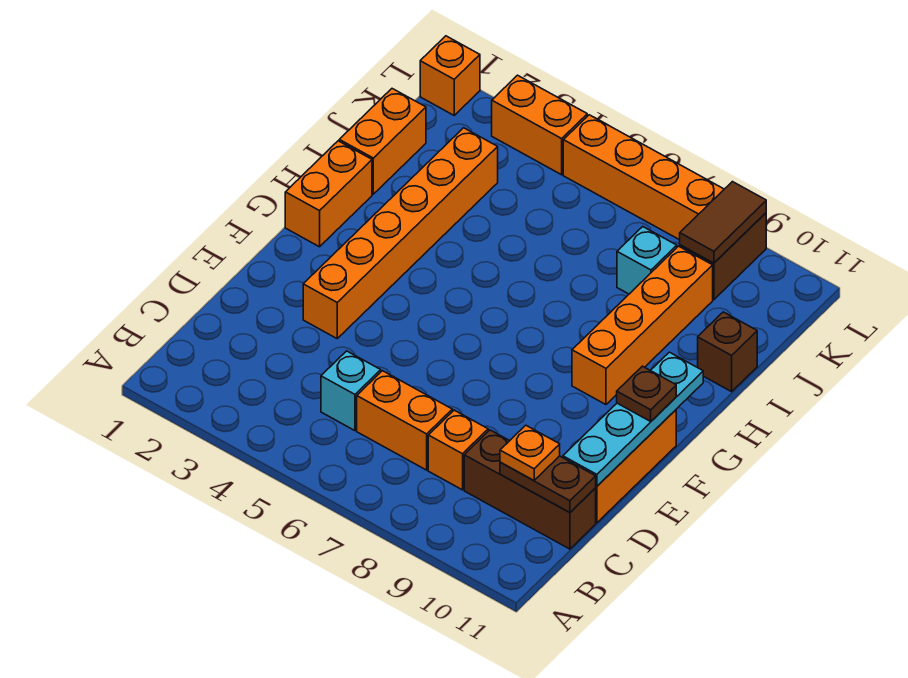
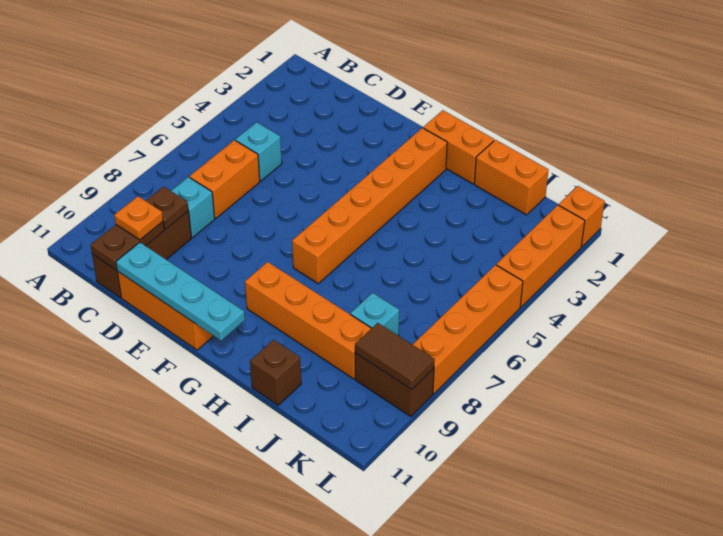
orange 1x1 brick [428,410,488,490] -> cyan 1x1 brick [171,177,215,238]
orange 1x6 brick [303,128,498,338] -> orange 1x6 brick turned to [292,128,447,284]
brown 1x1 plate [617,366,676,421] -> brown 1x1 plate moved to [146,186,189,229]
orange 1x2 brick [492,75,587,175] -> orange 1x3 brick [496,205,585,307]

